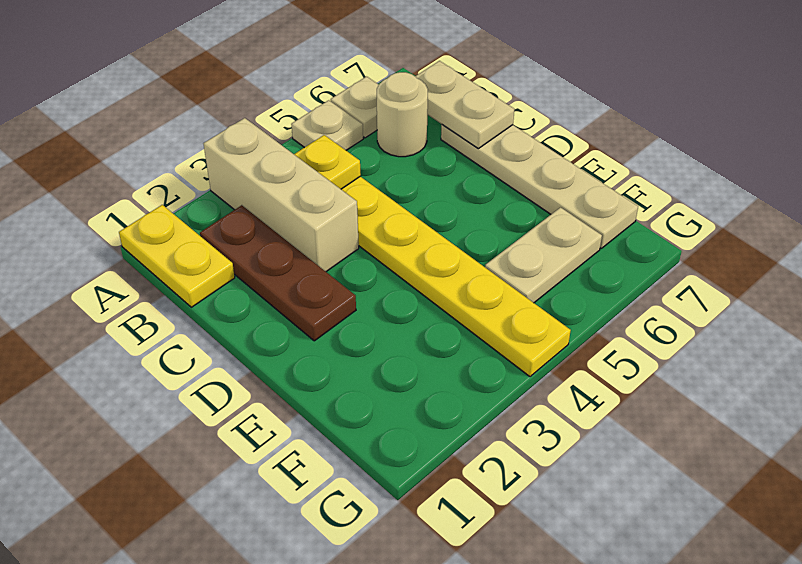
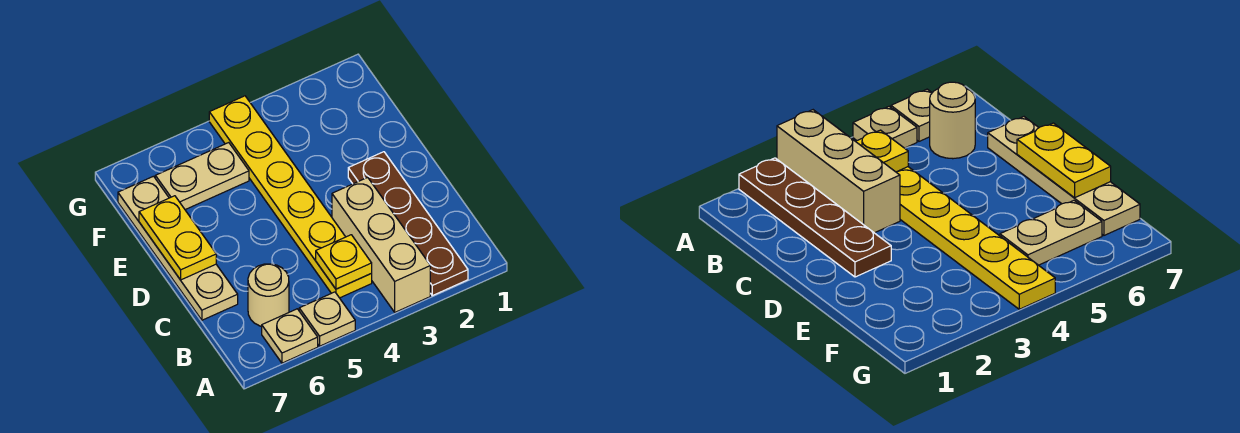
yellow 1x2 plate [119,205,235,307] -> yellow 1x2 plate moved to [139,196,216,280]
brown 1x3 plate [200,205,356,341] -> brown 1x4 plate [348,152,468,296]
tan 1x2 plate [415,61,514,149] -> none

